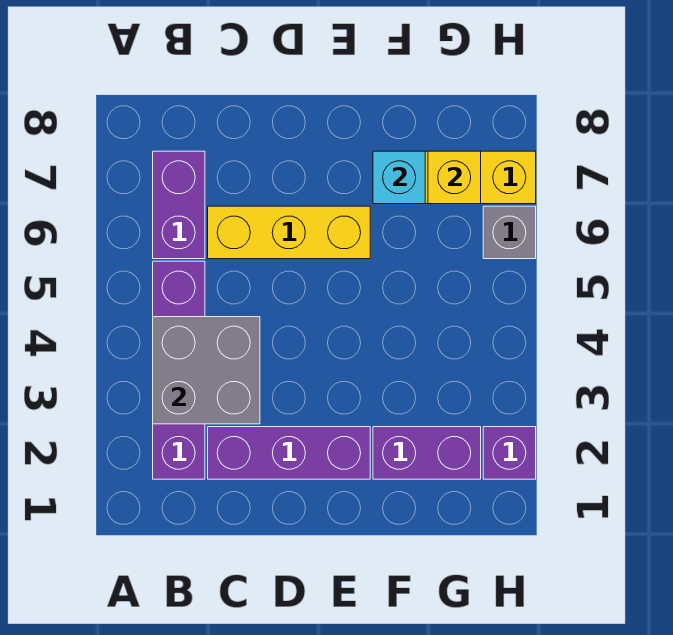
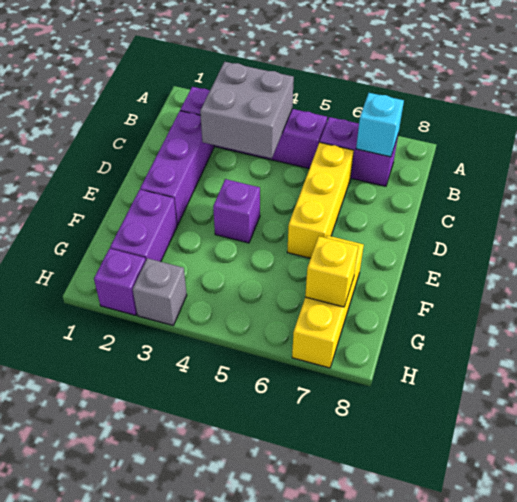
none -> purple 1x1 brick [213,179,260,243]
cyan 1x1 brick [373,151,425,204] -> cyan 1x1 brick moved to [356,93,404,157]
grey 1x1 brick [483,206,536,259] -> grey 1x1 brick moved to [133,258,187,325]

